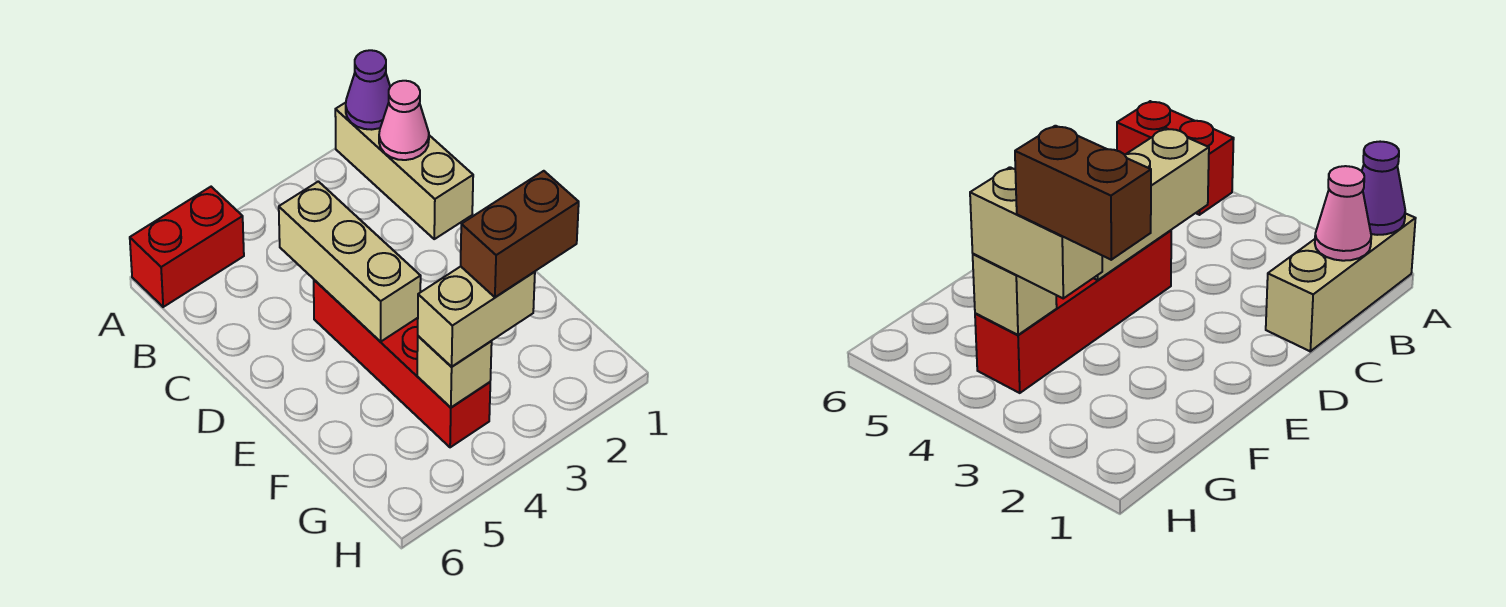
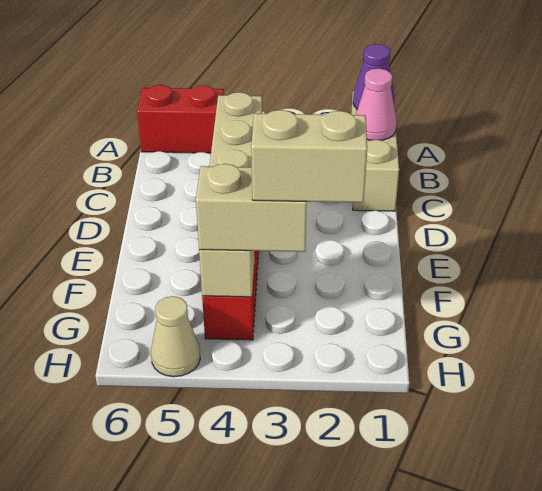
brown 1x2 brick [461,171,579,297] -> tan 1x2 brick [251,110,367,203]
none -> tan 1x1 cone [151,296,200,377]

